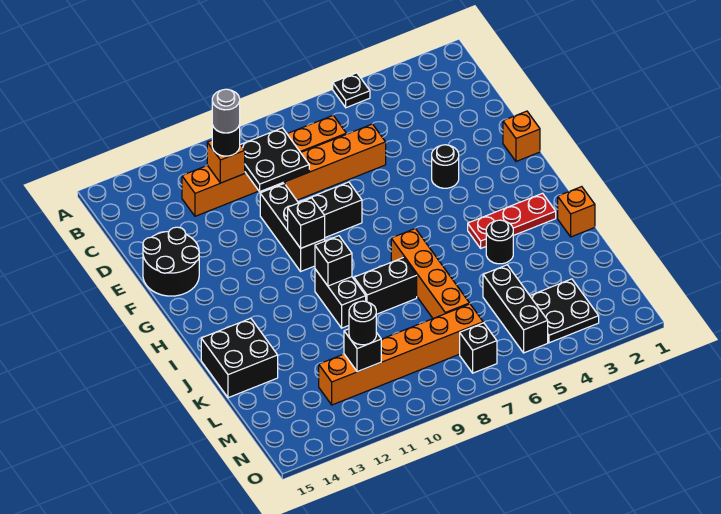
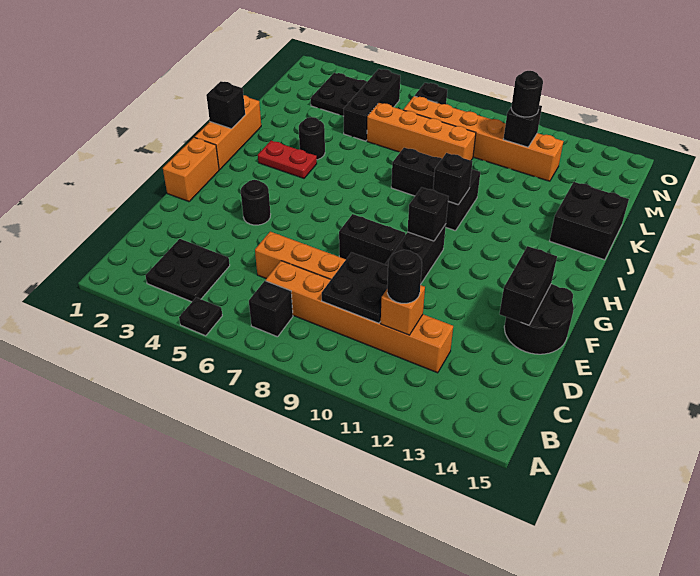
none -> black 2x2 plate [146,239,230,302]
none -> black 1x1 brick [249,281,293,337]
grey 1x1 round brick [212,89,240,133] -> none
none -> black 1x2 brick [500,246,557,325]
orange 1x1 brick [503,111,540,161] -> orange 1x2 brick [163,137,219,202]
none -> black 1x1 brick [206,81,245,129]
red 1x3 plate [468,193,556,248] -> red 1x2 plate [258,141,317,178]
orange 1x4 brick [391,229,469,318] -> orange 1x4 brick turned to [367,103,476,160]
orange 1x1 brick [558,187,595,237] -> orange 1x3 brick [195,95,261,170]

